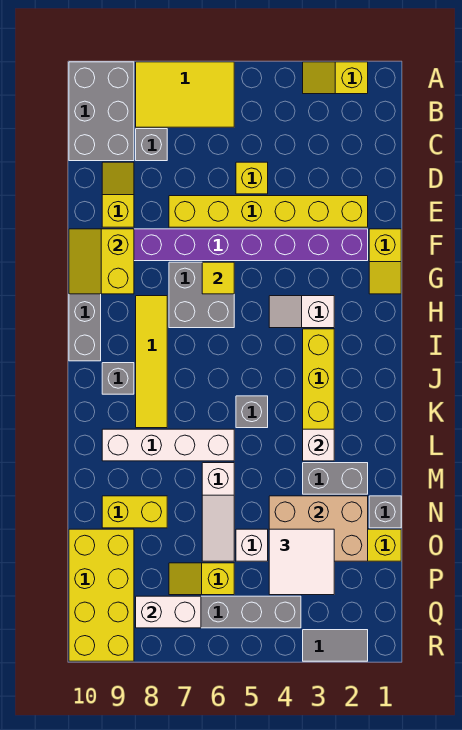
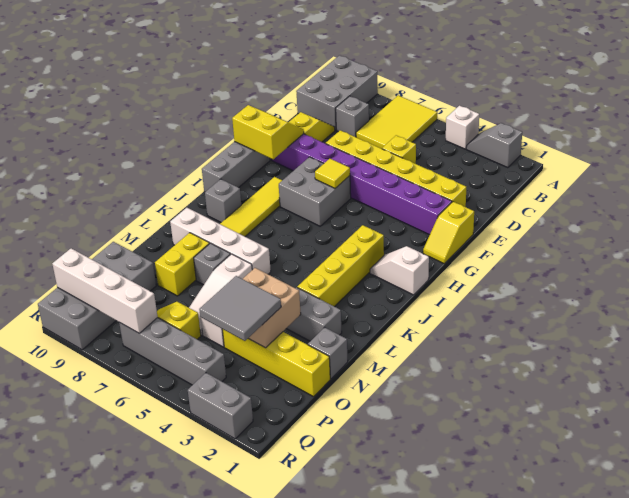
yellow 1x2 slope [303,62,368,94] -> grey 1x2 slope [466,123,522,168]
yellow 2x3 tile [136,62,234,127] -> yellow 2x3 tile turned to [356,95,437,149]
yellow 2x2 slope [69,229,134,294] -> yellow 2x2 slope turned to [232,105,304,159]
white 1x2 slope [269,296,334,328] -> white 1x2 slope moved to [370,246,429,295]
grey 1x1 brick [236,396,268,428] -> grey 1x1 brick moved to [194,243,231,285]
white 1x1 brick [303,429,334,461] -> white 1x1 brick moved to [446,106,479,149]
tan 2x3 brick [269,496,368,561] -> tan 2x2 brick [243,268,301,348]
yellow 1x2 brick [102,496,167,528] -> yellow 1x2 brick turned to [155,233,210,296]
white 2x2 tile [269,529,334,595] -> grey 2x2 tile [199,276,281,341]
yellow 2x4 brick [69,529,134,661] -> grey 2x4 brick [38,242,156,350]
white 1x2 brick [136,596,201,628] -> white 1x4 brick [52,248,158,334]
grey 1x2 tile [303,630,368,661] -> grey 1x2 brick [188,373,253,439]

